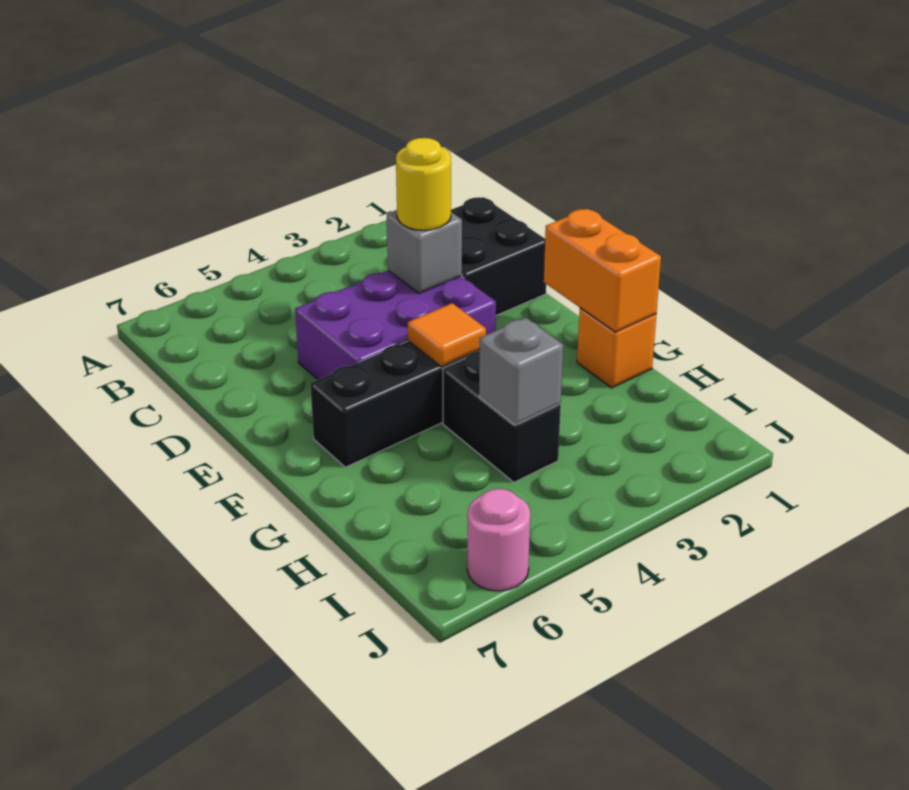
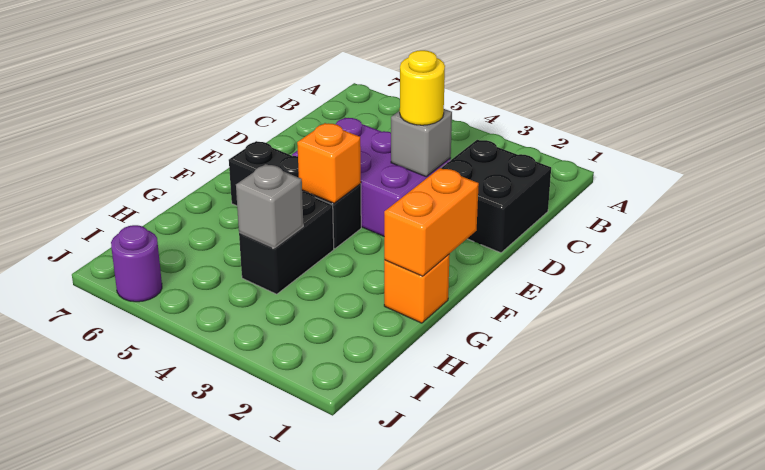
orange 1x1 tile [408,303,486,367] -> orange 1x1 brick [297,123,361,203]
pink 1x1 round brick [467,489,530,591] -> purple 1x1 round brick [111,225,162,302]

